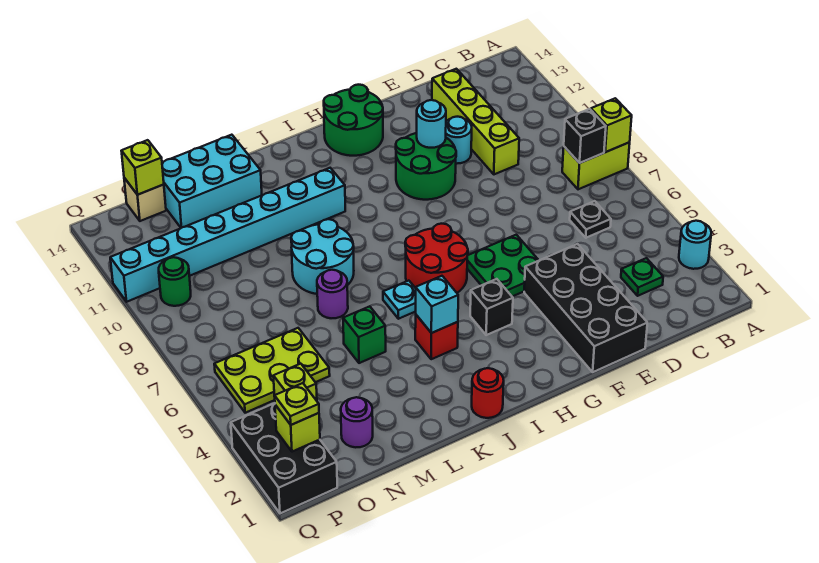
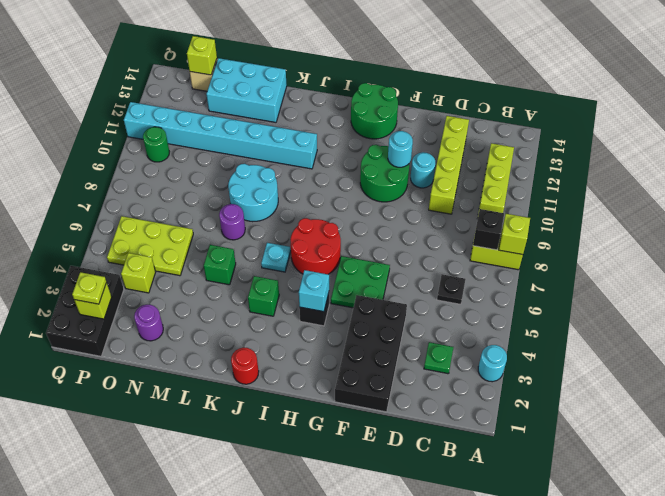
none -> lime 1x3 brick [477,143,514,219]
red 1x1 brick [415,315,458,359] -> green 1x1 brick [248,276,279,316]
cyan 1x1 brick [416,276,458,333] -> cyan 1x1 brick moved to [299,270,329,312]

